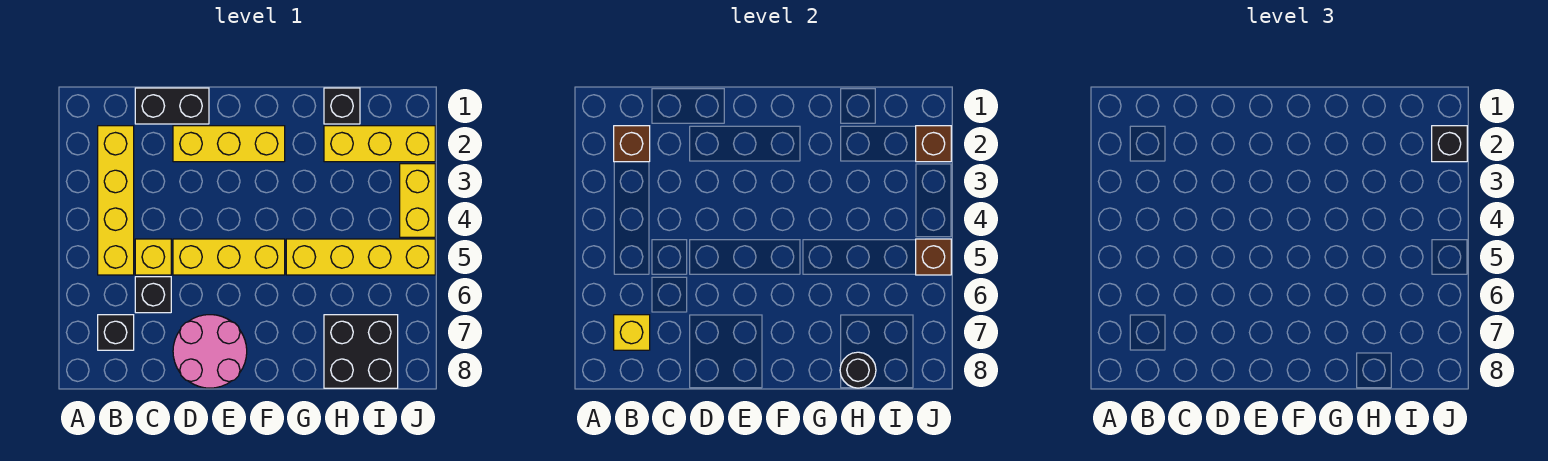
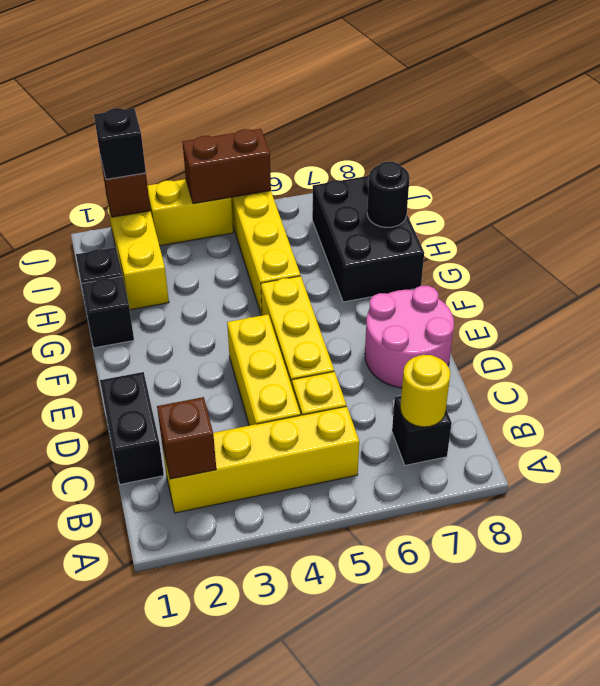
yellow 1x1 brick [614,315,650,350] -> yellow 1x1 round brick [400,355,450,427]
black 1x1 brick [135,277,171,313] -> black 1x1 brick moved to [82,276,134,348]
yellow 1x3 brick [173,126,285,162] -> yellow 1x3 brick moved to [227,315,300,426]
black 2x2 brick [324,315,398,388] -> black 2x3 brick [312,175,424,302]
brown 1x1 brick [916,239,951,275] -> brown 1x2 brick [183,129,271,204]

